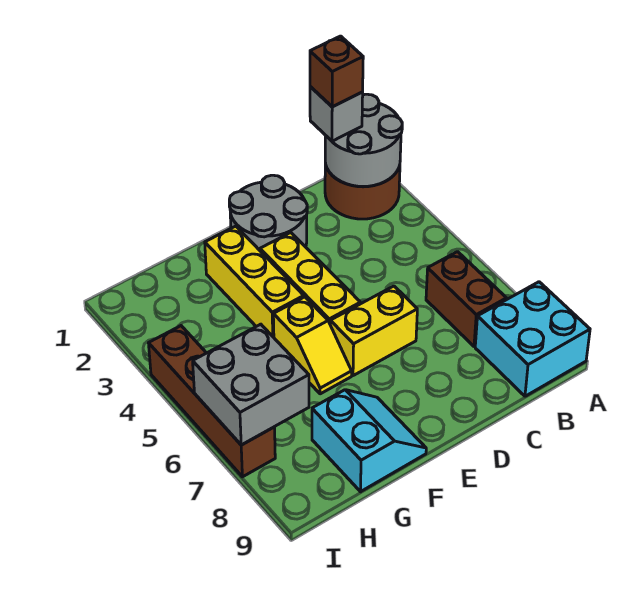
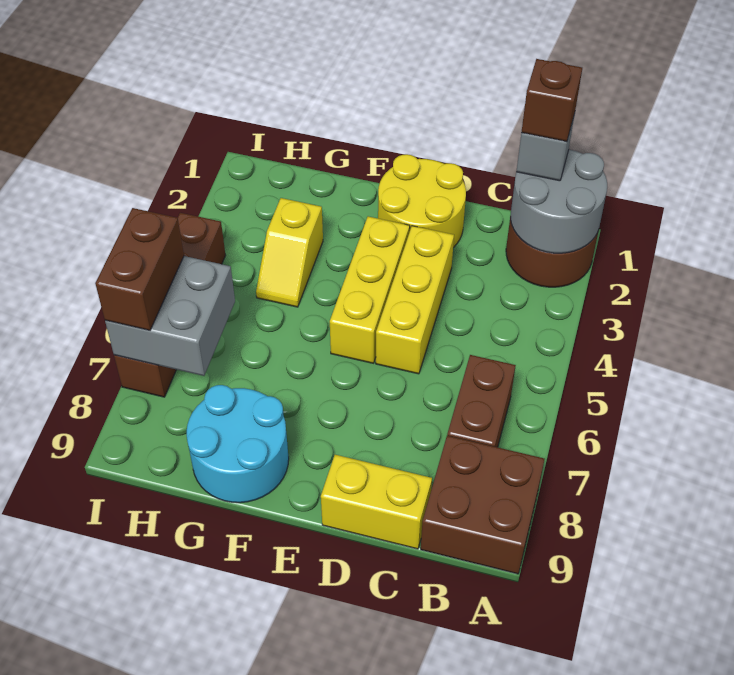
cyan 2x2 brick [475,282,590,396] -> brown 2x2 brick [421,436,545,574]
grey 2x2 round brick [229,175,307,250] -> yellow 2x2 round brick [378,154,466,248]
yellow 1x2 brick [330,286,417,376] -> yellow 1x2 brick moved to [321,455,432,549]
yellow 1x3 brick [205,226,304,337] -> yellow 1x3 brick moved to [376,226,454,374]
yellow 1x2 slope [273,297,352,394] -> yellow 1x2 slope moved to [256,198,323,307]
cyan 2x2 slope [312,390,426,492] -> cyan 2x2 round brick [187,385,289,503]
none -> brown 1x2 brick [95,208,184,330]

